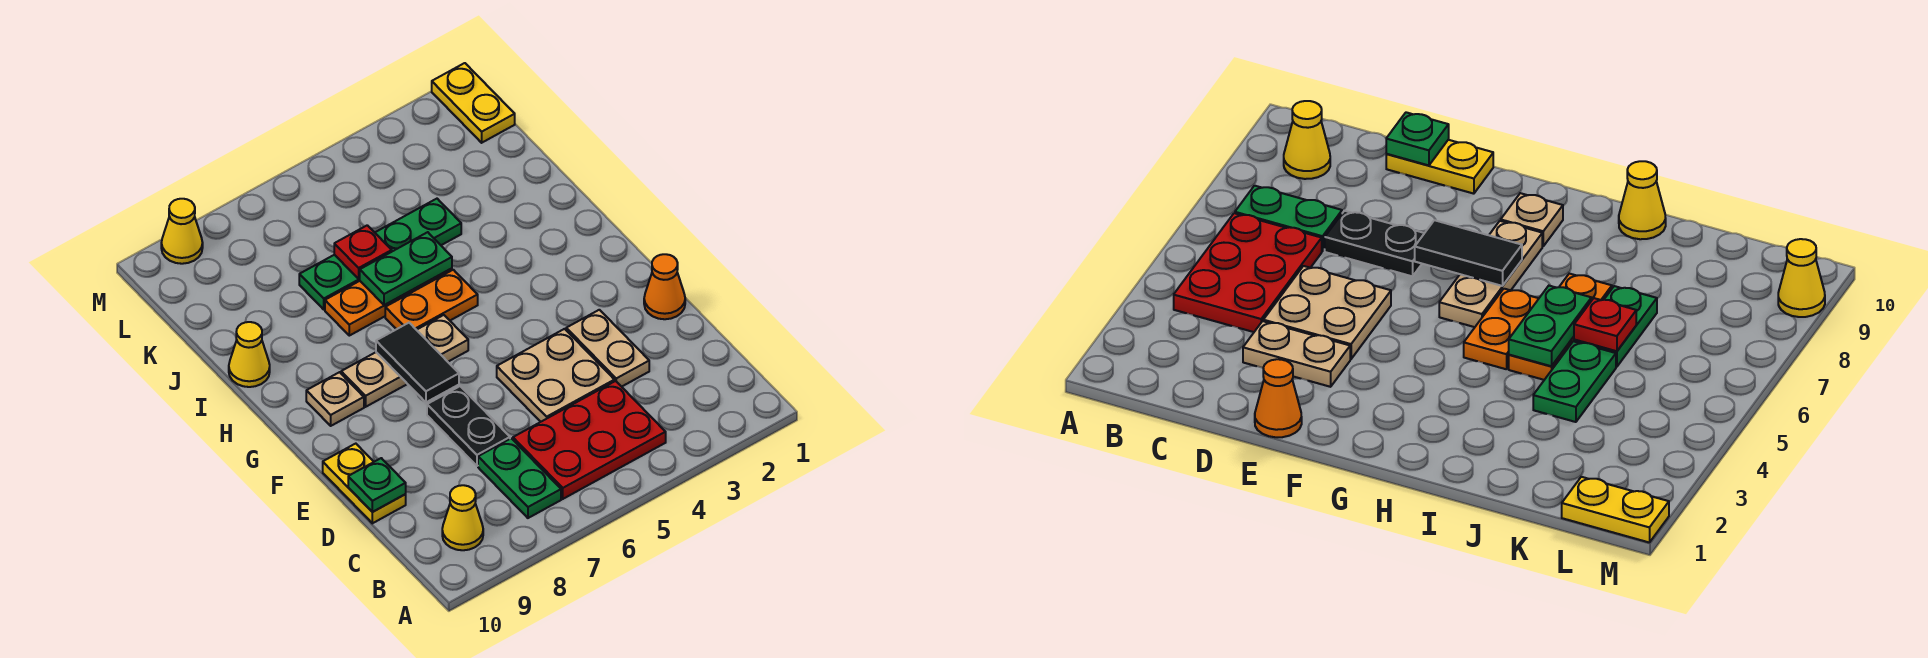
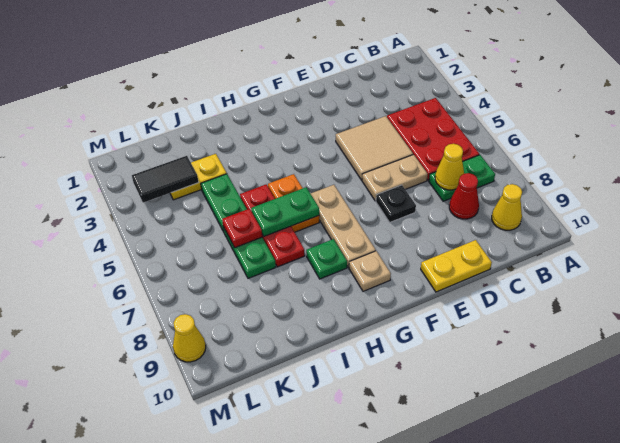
none -> red 1x1 cone [449,173,479,219]
tan 1x2 plate [566,310,649,387] -> tan 1x2 plate moved to [362,155,428,201]
tan 2x2 plate [497,329,615,422] -> tan 2x2 tile [336,116,413,180]
black 1x2 plate [427,386,510,466] -> black 1x1 plate [376,185,416,222]
green 1x1 plate [348,458,406,512] -> green 1x1 plate moved to [306,239,347,279]
orange 1x1 cone [644,254,685,319] -> none
black 1x2 tile [376,323,459,402] -> black 1x2 tile moved to [132,156,199,203]
orange 1x3 plate [325,268,452,336] -> red 1x3 plate [240,184,305,267]
green 1x2 plate [360,232,452,305] -> green 1x2 plate turned to [251,187,319,236]
yellow 1x1 cone [229,322,270,387] -> yellow 1x1 cone moved to [435,144,464,190]
yellow 1x2 plate [432,63,515,143] -> yellow 1x2 plate moved to [170,154,227,200]

